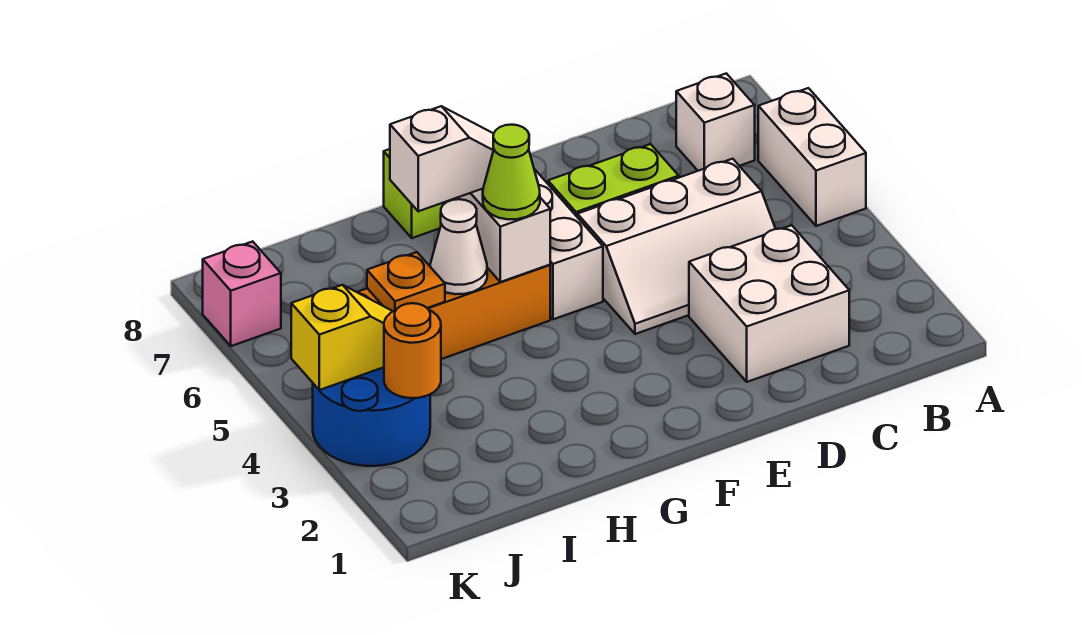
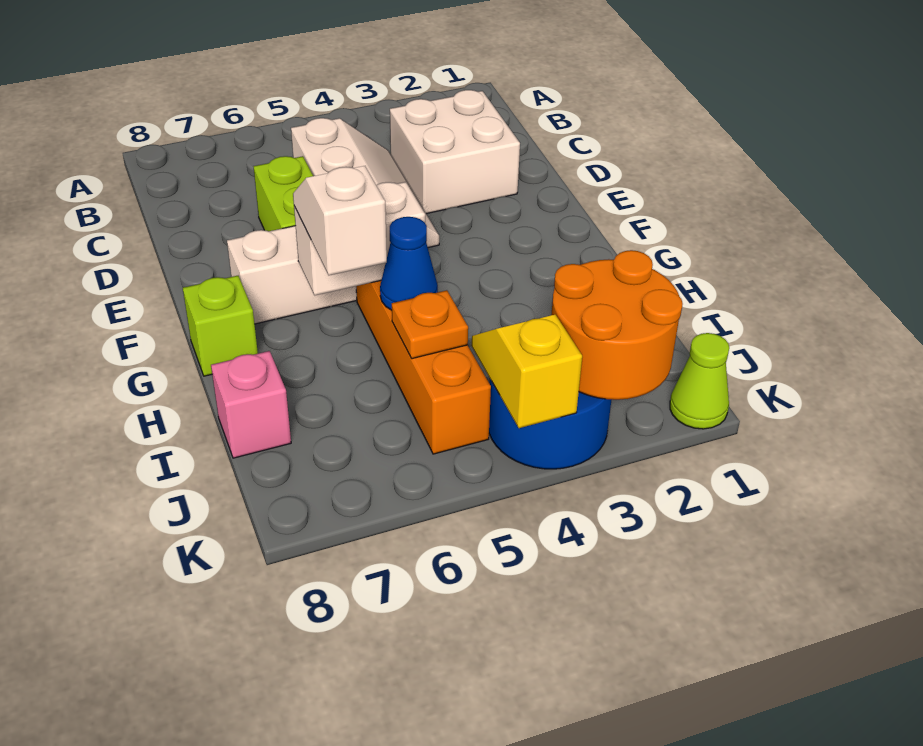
white 1x2 brick [758,88,866,226] -> none
white 1x1 brick [676,73,755,171] -> none
lime 1x1 cone [483,125,540,219] -> lime 1x1 cone moved to [670,333,729,429]
white 1x1 cone [430,199,487,294] -> blue 1x1 cone [380,217,438,310]
orange 1x1 round brick [384,303,441,398] -> orange 2x2 round brick [551,250,683,400]
pink 1x1 brick [203,241,281,346] -> pink 1x1 brick moved to [211,351,291,458]

